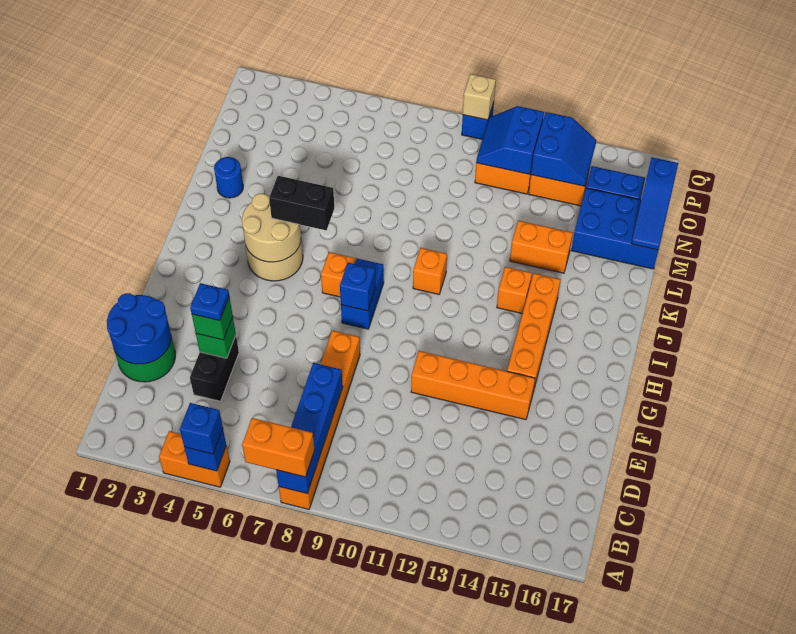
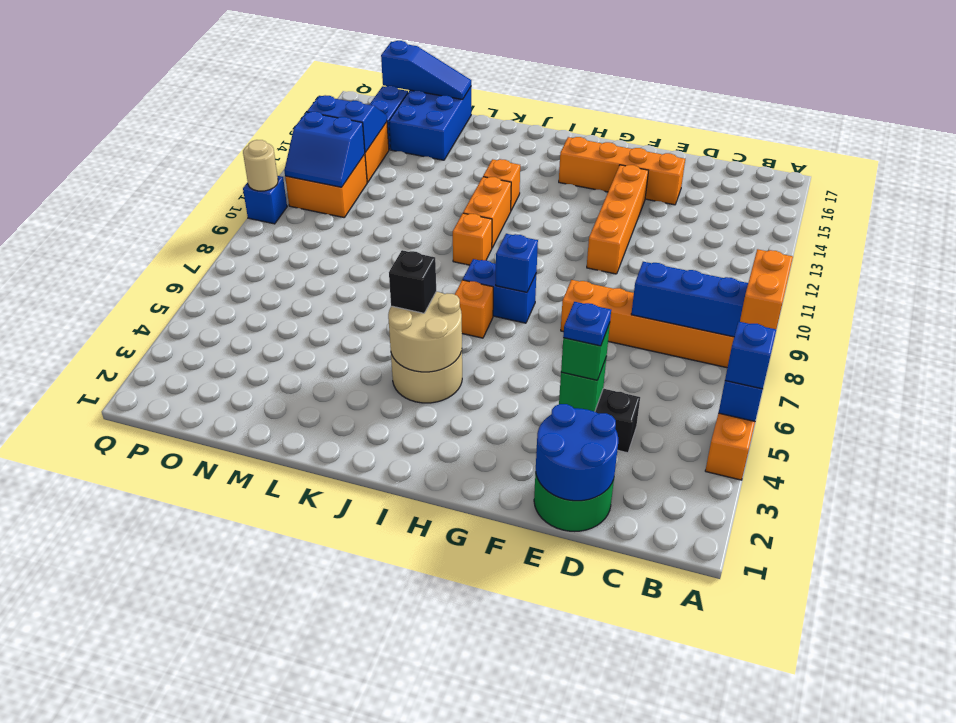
orange 1x4 brick [507,273,561,392] -> orange 1x4 brick moved to [559,137,685,205]
black 1x2 brick [269,176,334,230] -> black 1x1 brick [389,250,436,313]
blue 1x1 round brick [214,157,243,198] -> none
orange 1x2 brick [510,221,573,273] -> orange 1x2 brick moved to [463,177,511,248]
tan 1x1 brick [463,74,496,120] -> tan 1x1 round brick [243,140,278,191]

